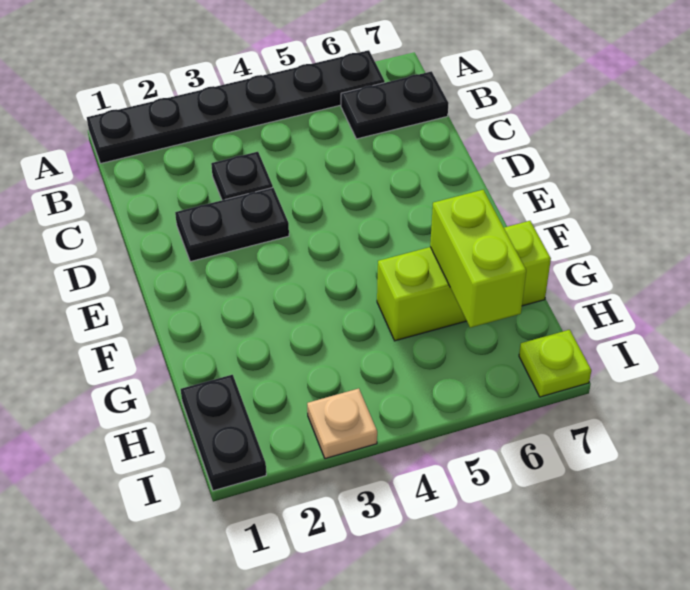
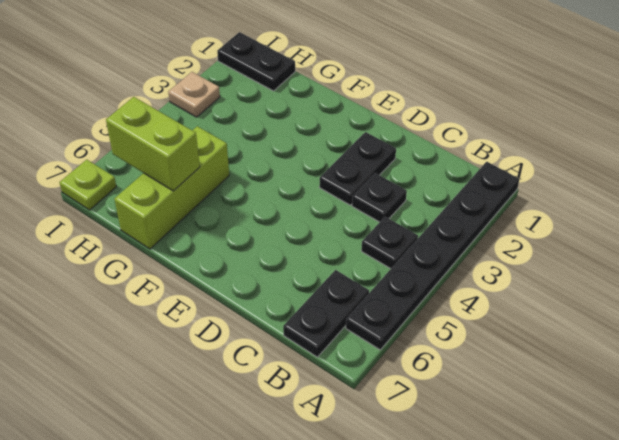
none -> black 1x1 plate [361,217,418,269]

